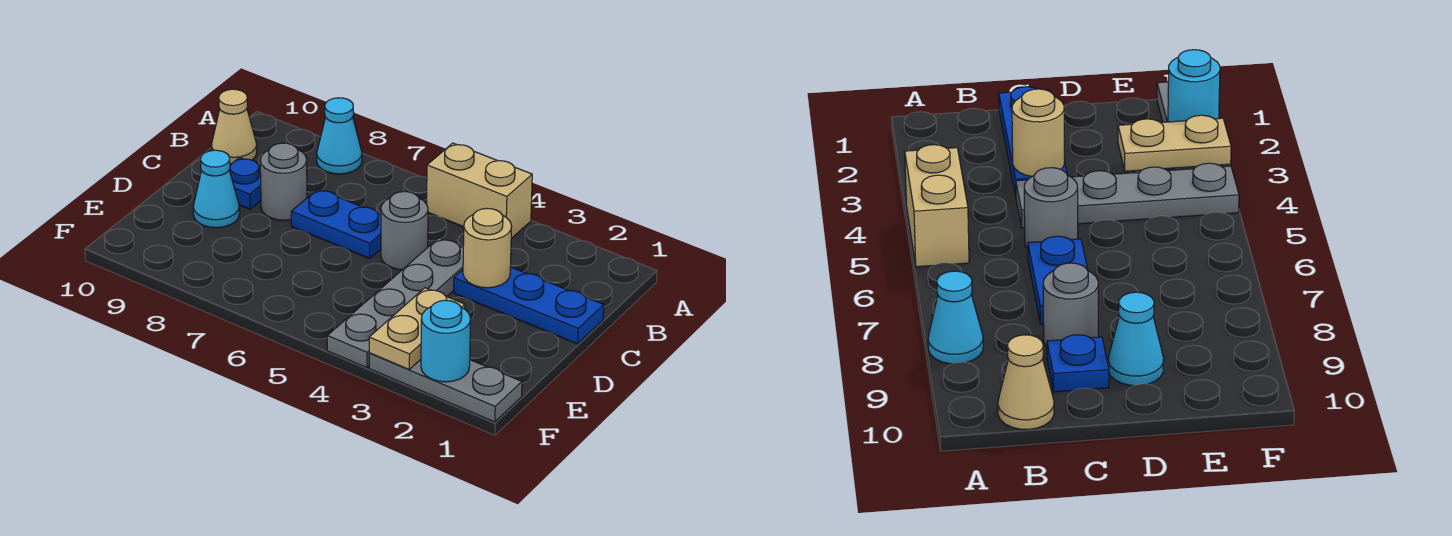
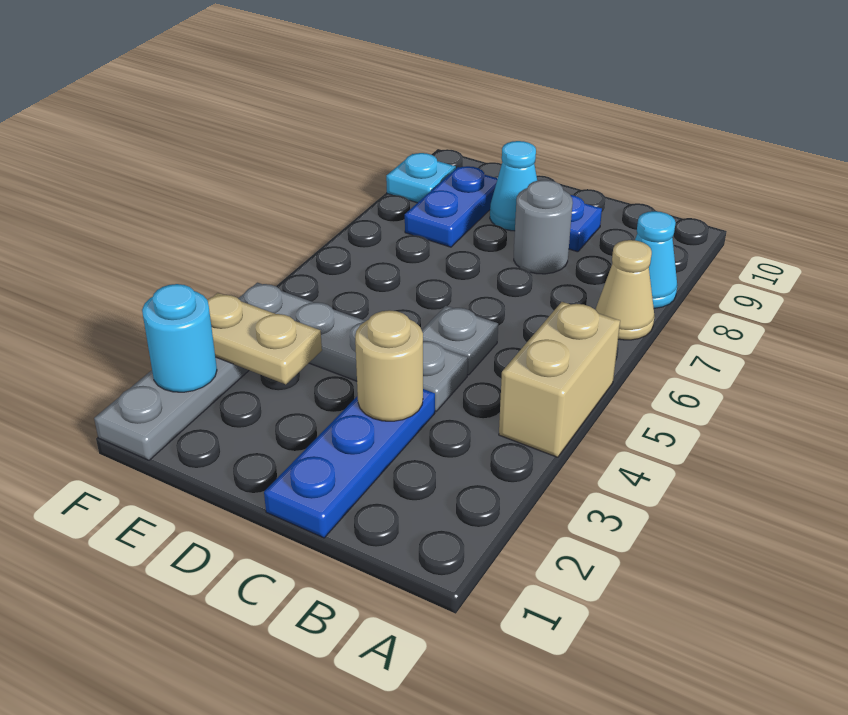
tan 1x1 cone [211,89,257,165] -> tan 1x1 cone moved to [596,240,654,340]
grey 1x1 round brick [381,192,428,270] -> grey 1x1 plate [422,306,498,375]
blue 1x2 plate [291,189,381,258] -> blue 1x2 plate moved to [405,166,498,247]
none -> cyan 1x1 plate [386,153,456,203]

